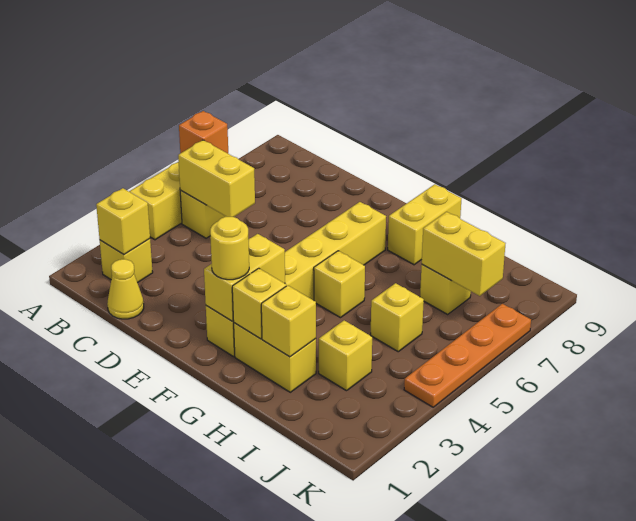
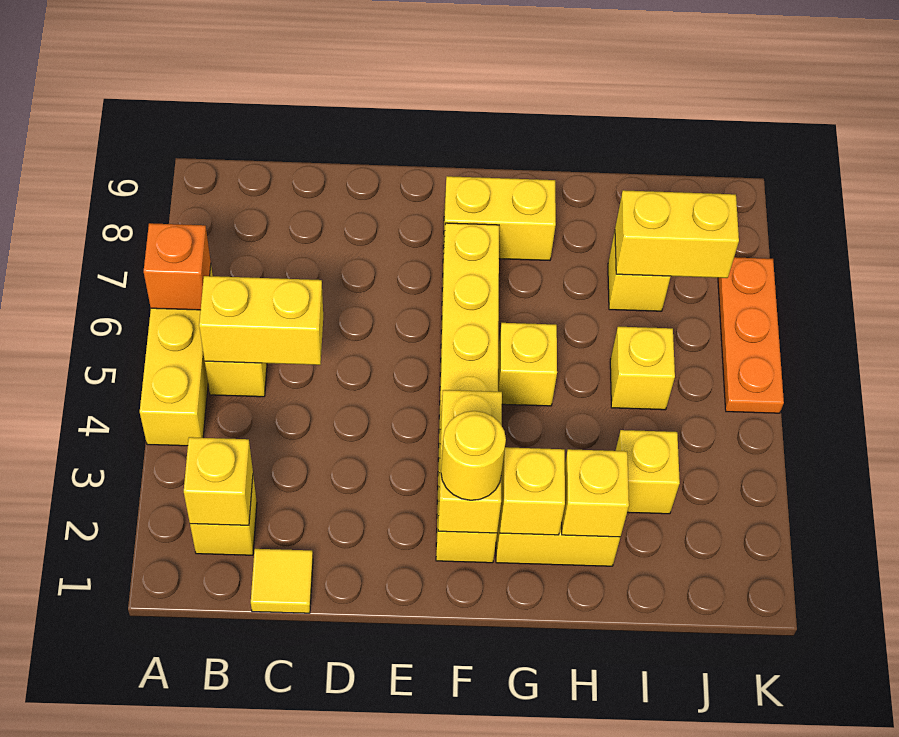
yellow 1x1 cone [107,259,144,319] -> yellow 1x1 tile [251,549,313,613]
yellow 1x2 brick [388,184,462,265] -> yellow 1x2 brick turned to [443,176,556,260]
orange 1x4 plate [404,304,531,407] -> orange 1x3 plate [718,257,784,413]

